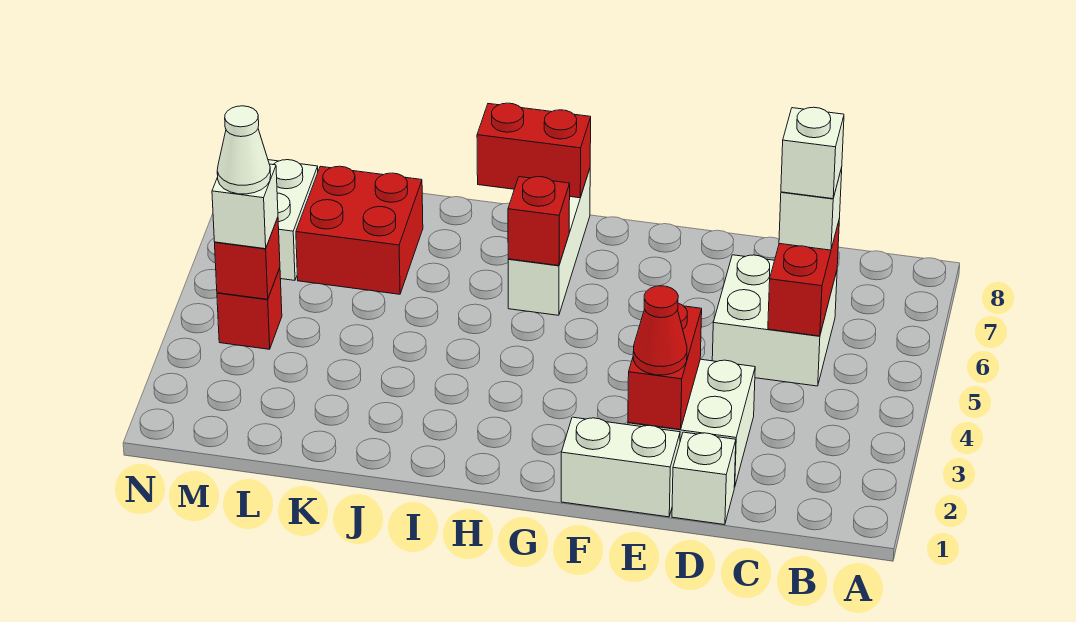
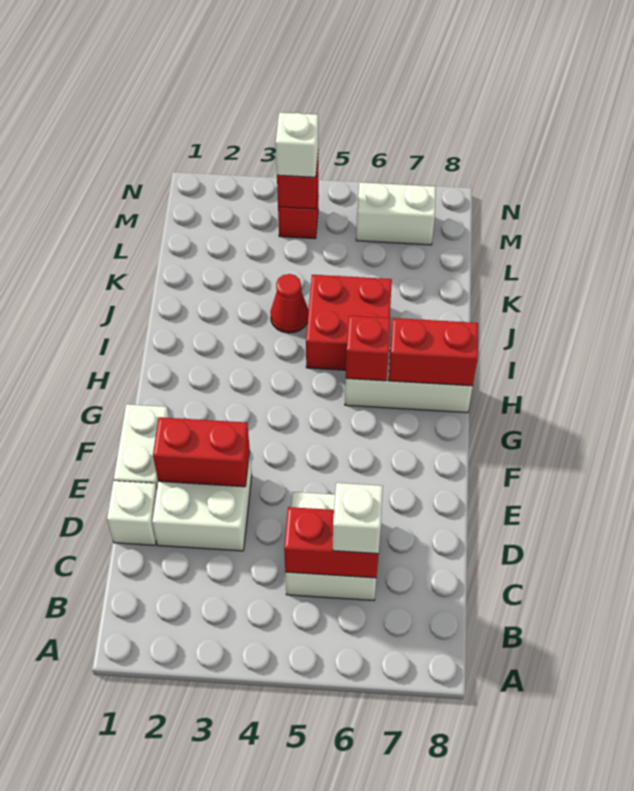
white 1x1 brick [781,107,844,199] -> none
red 1x1 cone [633,286,687,375] -> red 1x1 cone moved to [270,274,308,333]
red 1x2 brick [477,103,591,198] -> red 1x2 brick turned to [389,318,478,386]
red 2x2 brick [296,166,423,294] -> red 2x2 brick moved to [306,275,392,370]
white 1x1 cone [217,106,271,194] -> none

